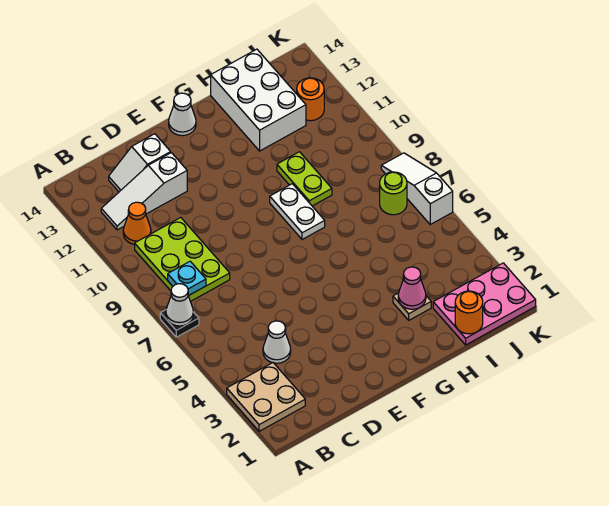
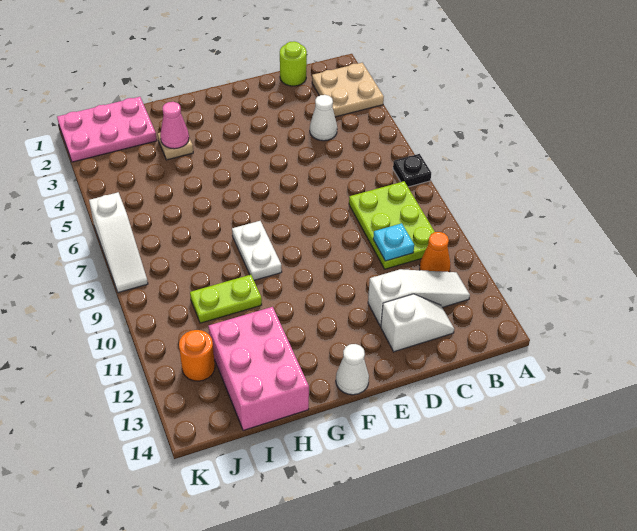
white 1x1 cone [166,284,193,326] -> none
cyan 1x1 plate [168,261,206,296] -> cyan 1x1 plate moved to [373,223,414,261]
lime 1x2 plate [277,152,332,206] -> lime 1x2 plate turned to [190,275,262,323]
white 2x3 brick [211,49,306,151] -> pink 2x3 brick [209,307,309,431]
orange 1x1 round brick [455,291,483,334] -> none
lime 1x1 round brick [380,172,407,215] -> lime 1x1 round brick moved to [280,41,307,86]

